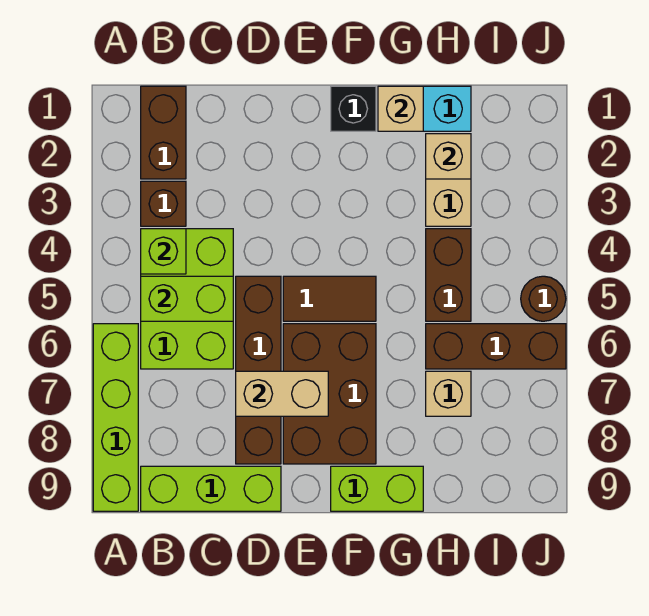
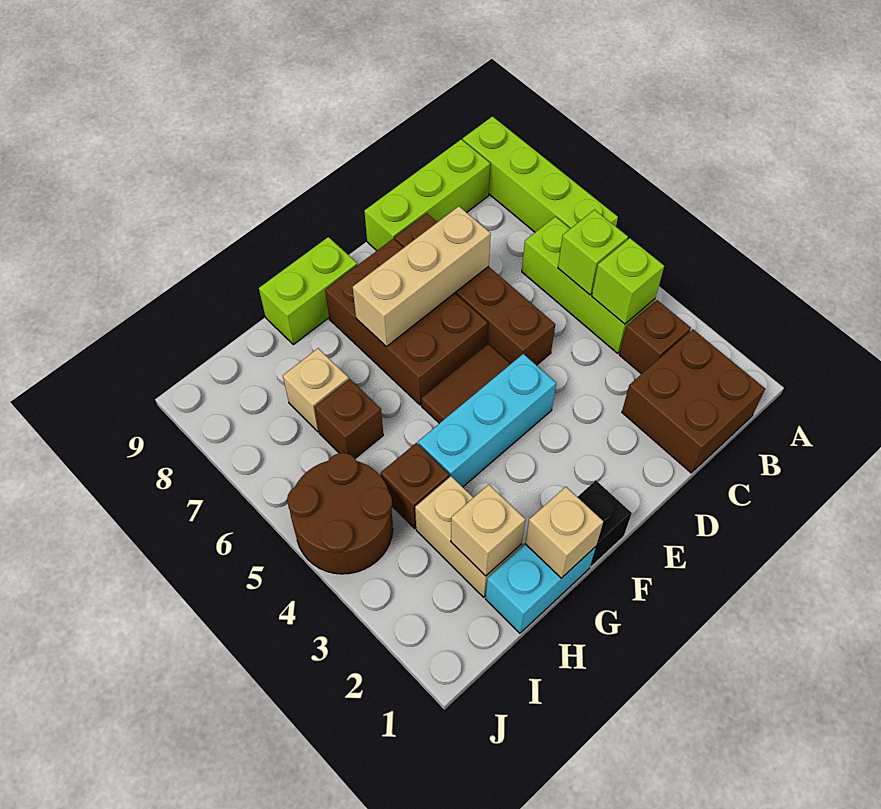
brown 1x2 brick [141,86,186,179] -> brown 2x2 brick [622,329,765,473]
lime 2x3 brick [141,229,233,369] -> lime 1x3 brick [522,217,655,353]
lime 1x2 brick [141,276,233,321] -> lime 1x1 brick [558,210,628,295]
tan 1x2 brick [236,371,328,416] -> tan 1x3 brick [353,206,491,347]
none -> cyan 1x3 brick [418,354,556,487]
brown 1x2 brick [426,229,471,321] -> brown 1x1 brick [381,443,449,528]
brown 1x3 brick [426,324,566,369] -> brown 1x1 brick [314,379,383,458]
brown 1x1 round brick [521,276,566,321] -> brown 2x2 round brick [287,453,393,574]

